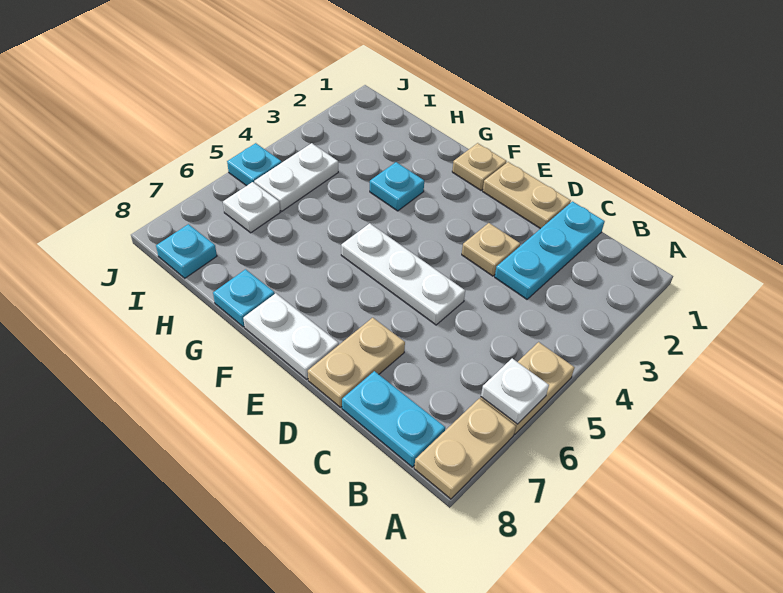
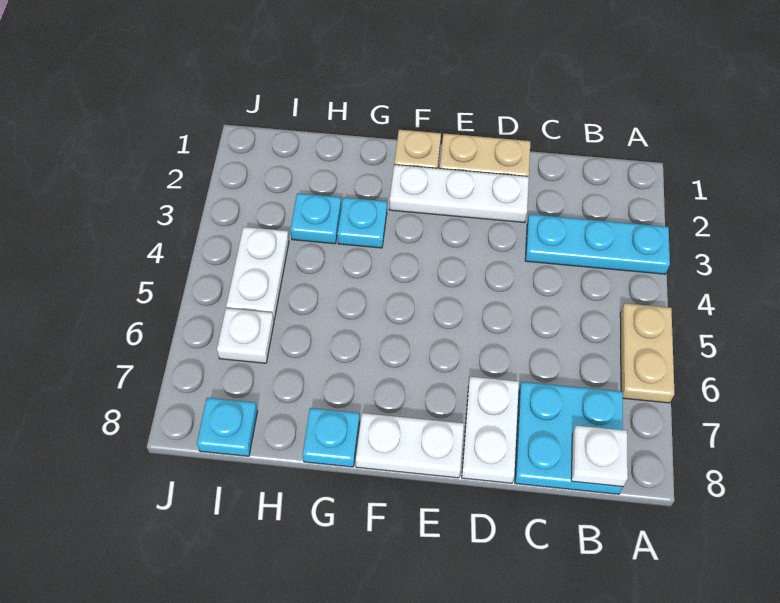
white 1x1 plate [481,358,549,424] -> white 1x1 plate moved to [571,426,628,487]
tan 1x2 plate [414,398,516,499] -> none
cyan 1x2 plate [342,371,445,467] -> cyan 2x2 plate [515,382,623,494]
cyan 1x3 plate [495,201,605,299] -> cyan 1x3 plate turned to [525,214,670,274]
tan 1x1 plate [462,223,520,276] -> none
white 1x3 plate [341,223,465,325] -> white 1x3 plate moved to [389,165,529,223]
tan 1x2 plate [308,318,405,407] -> white 1x2 plate [462,377,519,483]
cyan 1x1 plate [227,143,282,186] -> cyan 1x1 plate moved to [290,193,341,244]

